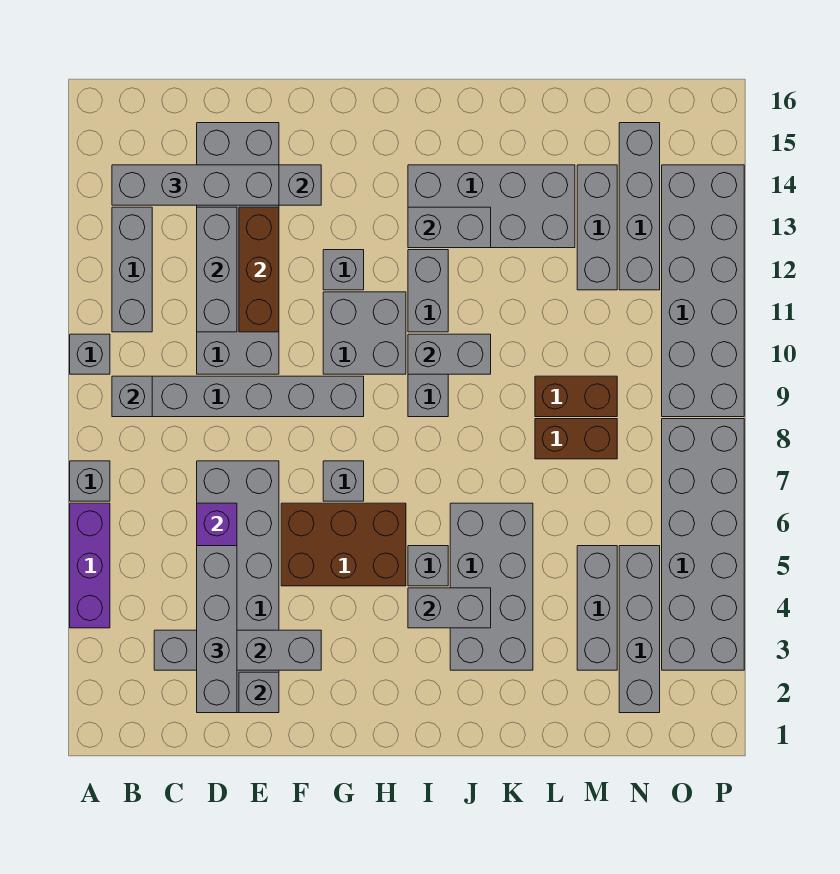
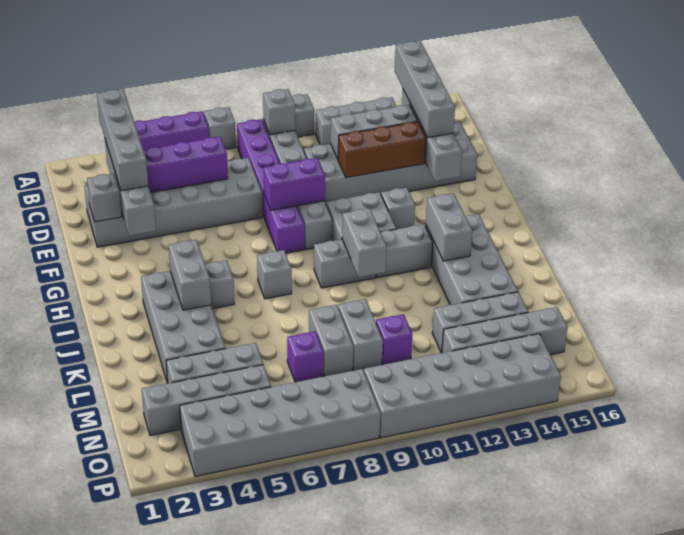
none -> purple 1x6 brick [237,119,305,253]
grey 1x4 brick [197,546,237,713] -> grey 1x4 brick turned to [97,89,148,191]
brown 2x3 brick [281,503,406,586] -> none
none -> purple 1x2 brick [263,158,325,210]
grey 1x1 brick [323,461,364,501] -> grey 1x1 brick moved to [257,250,292,299]
grey 2x4 brick [450,503,533,670] -> grey 2x4 brick turned to [141,271,225,383]
brown 1x2 brick [535,419,617,459] -> grey 1x2 brick [309,305,353,376]
brown 1x2 brick [535,376,617,417] -> grey 1x2 brick [338,299,383,370]
none -> purple 1x1 brick [287,331,324,382]
none -> purple 1x1 brick [376,314,413,365]

